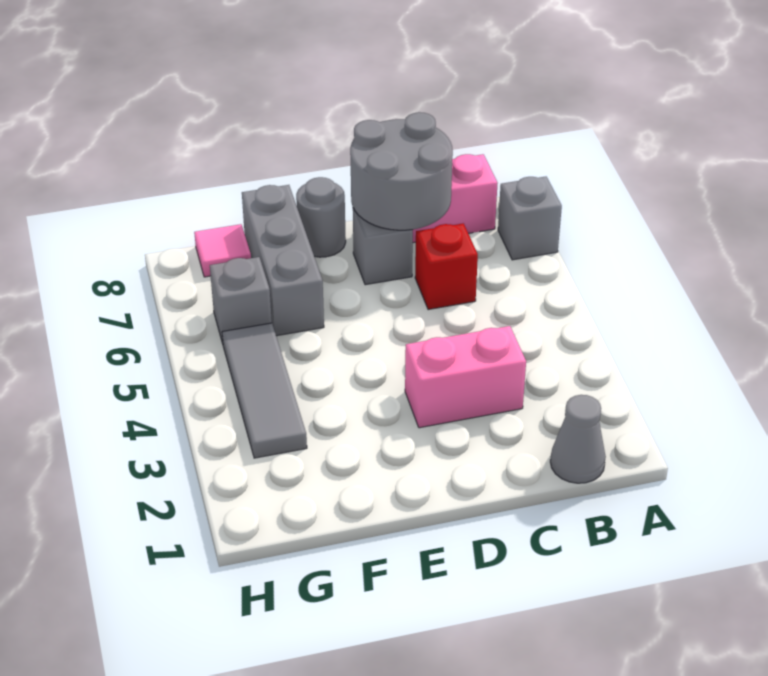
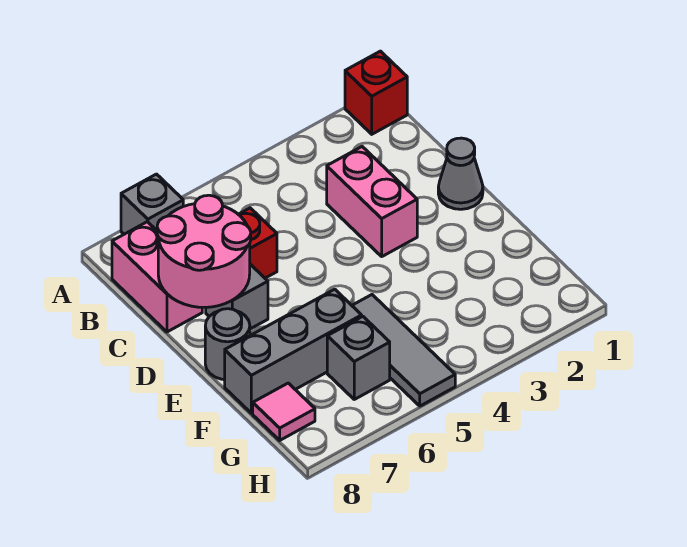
none -> red 1x1 brick [345,51,407,134]
grey 1x1 cone [550,395,606,483] -> grey 1x1 cone moved to [438,138,483,209]
grey 2x2 round brick [350,112,453,230] -> pink 2x2 round brick [157,195,251,307]
grey 1x3 tile [222,323,307,458] -> grey 1x3 tile turned to [352,295,455,406]

